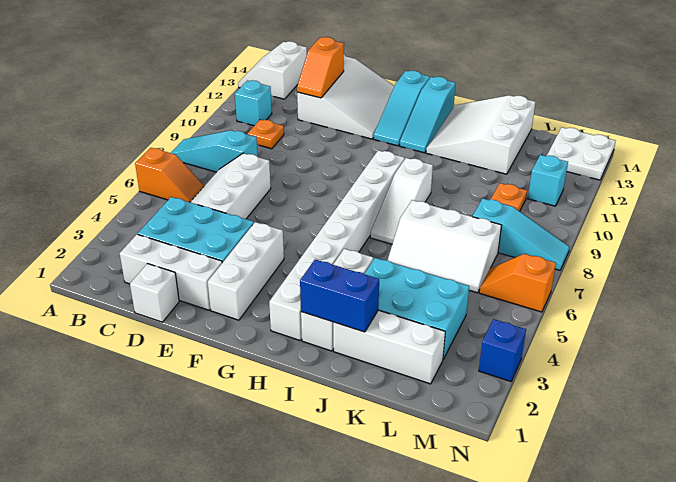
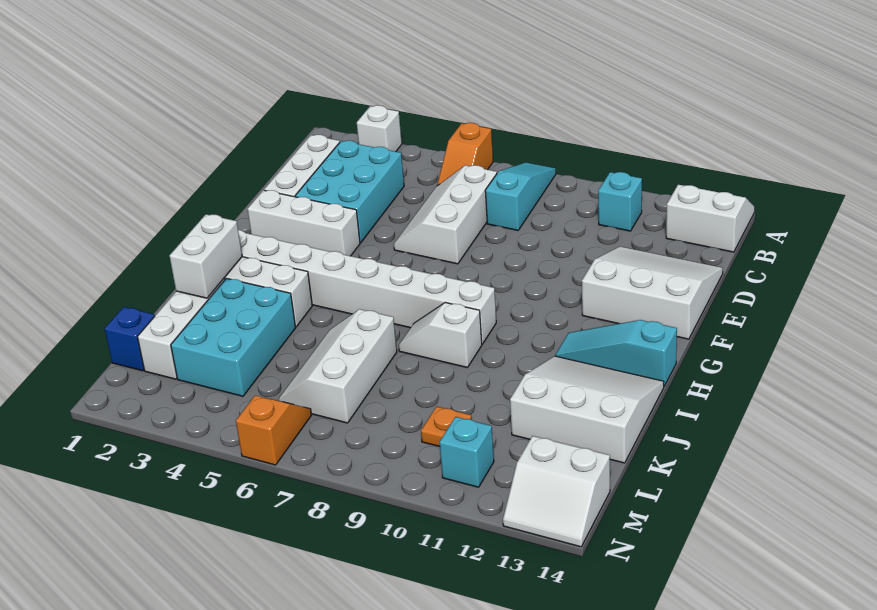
white 2x3 slope [190,153,271,219] -> white 2x3 slope turned to [394,165,497,264]
orange 1x1 plate [248,120,284,149] -> none
white 1x1 brick [130,264,179,322] -> white 1x1 brick moved to [357,105,402,152]
white 3x3 slope [297,55,394,139] -> white 3x3 slope turned to [582,247,723,339]
orange 1x2 slope [297,37,344,98] -> none
cyan 1x3 slope [374,71,430,146] -> none
blue 1x2 brick [300,259,379,332] -> white 1x2 brick [170,214,242,298]
white 1x3 slope [370,158,433,244] -> white 1x2 slope [399,303,482,368]
cyan 1x3 slope [473,199,569,270] -> none
white 2x2 plate [547,127,615,180] -> white 2x2 slope [503,436,610,547]
blue 1x1 brick [479,319,526,381] -> blue 1x1 brick moved to [105,307,155,371]

